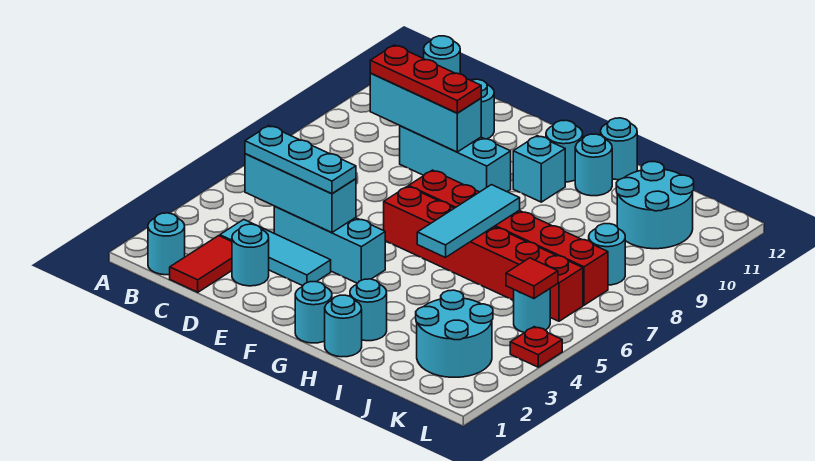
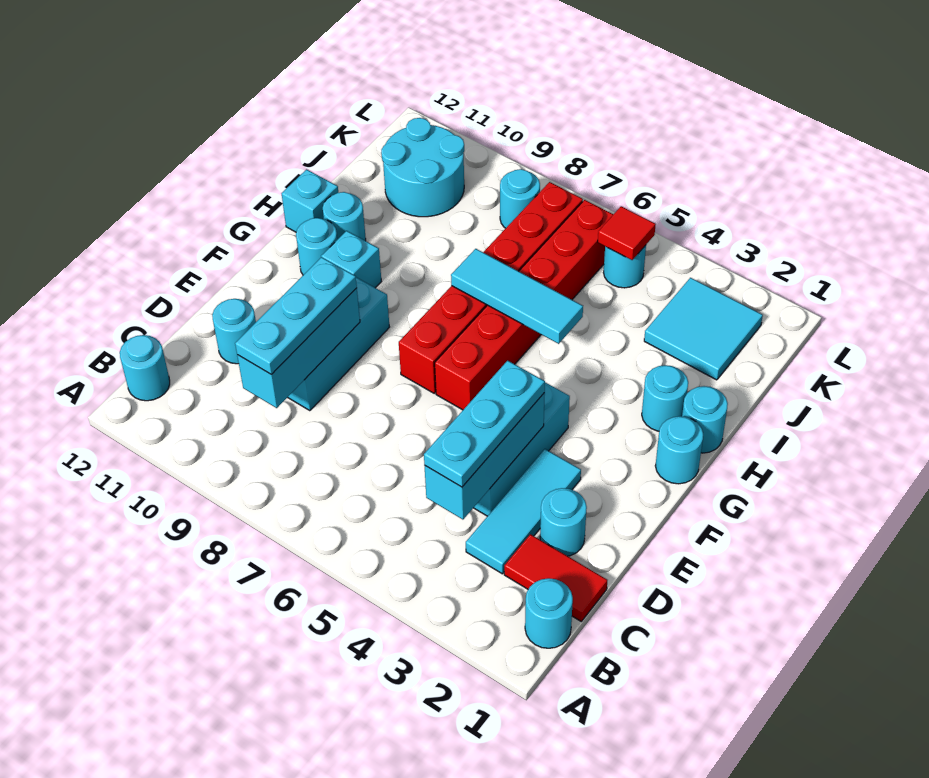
red 1x3 plate [370,45,481,113] -> cyan 1x3 plate [235,257,357,375]
cyan 1x1 round brick [601,118,637,180] -> cyan 1x1 brick [282,169,338,232]
cyan 2x2 round brick [416,290,493,377] -> cyan 2x2 tile [644,278,763,380]
red 1x1 plate [510,327,562,367] -> none

